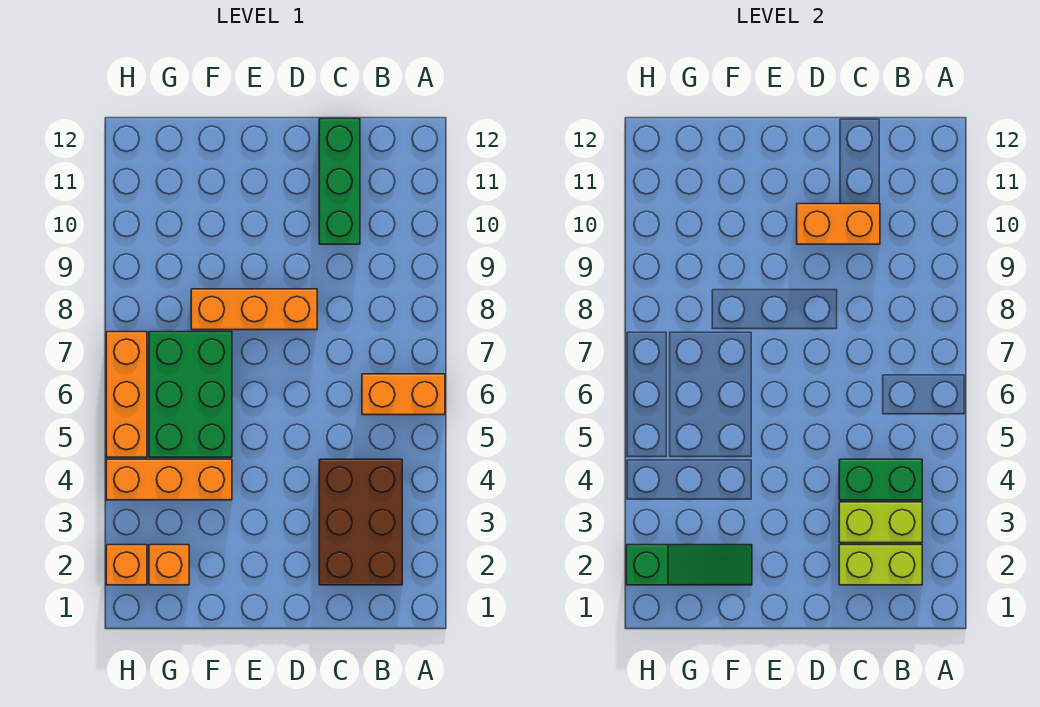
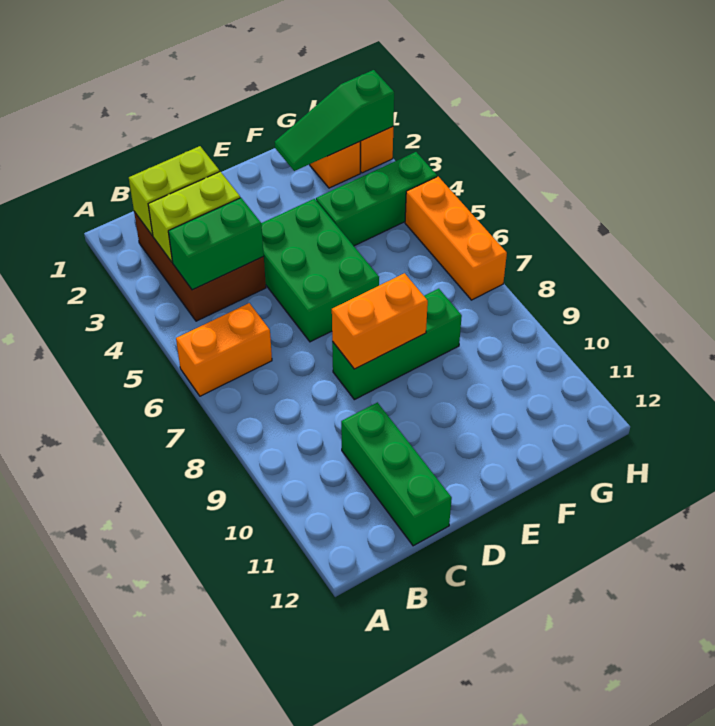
orange 1x2 brick [797,204,880,244] -> orange 1x2 brick moved to [332,273,428,369]
orange 1x3 brick [191,289,317,330] -> green 1x3 brick [332,289,462,400]
orange 1x3 brick [106,459,232,500] -> green 1x3 brick [316,152,437,246]
green 2x3 brick [149,332,232,457] -> green 2x3 brick moved to [261,199,379,342]

